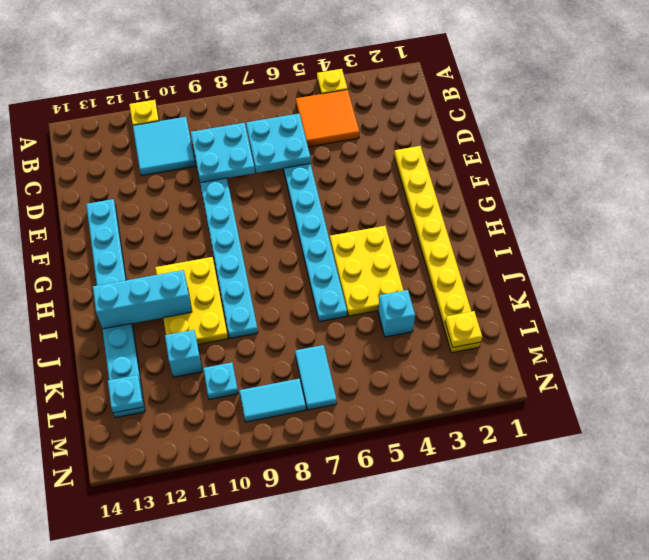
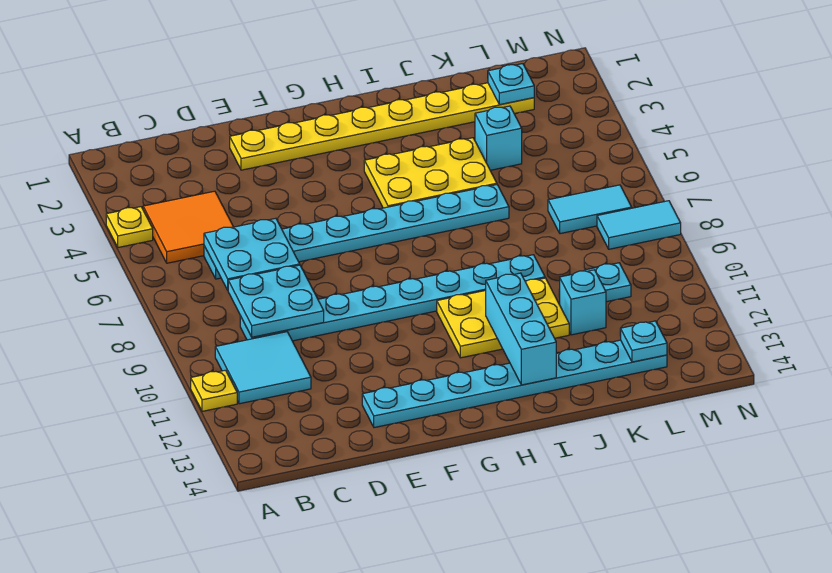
yellow 1x1 plate [445,311,482,347] -> cyan 1x1 plate [488,64,534,105]
cyan 1x2 tile [239,379,306,422] -> cyan 1x2 tile turned to [597,201,681,249]

